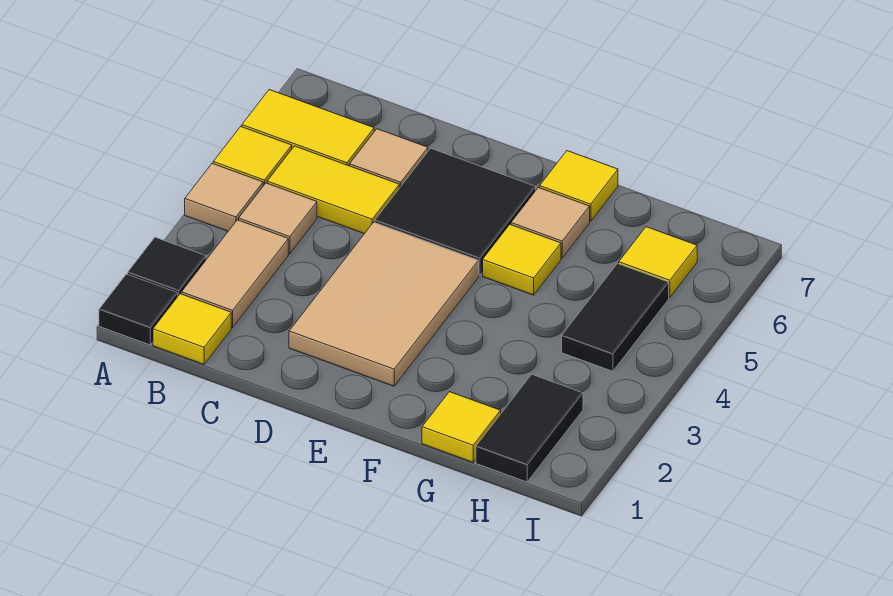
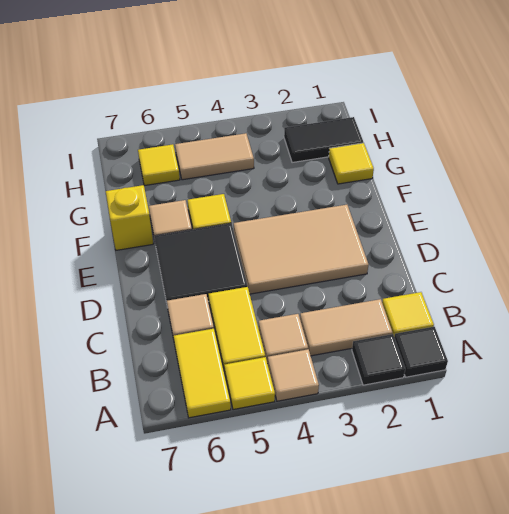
yellow 1x1 tile [540,151,618,221] -> yellow 1x1 brick [106,185,153,250]
black 1x2 tile [562,264,669,371] -> tan 1x2 tile [175,133,254,180]

